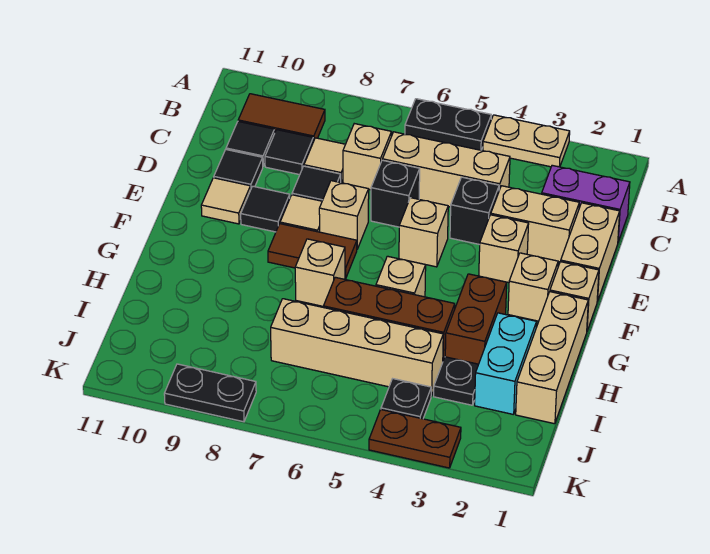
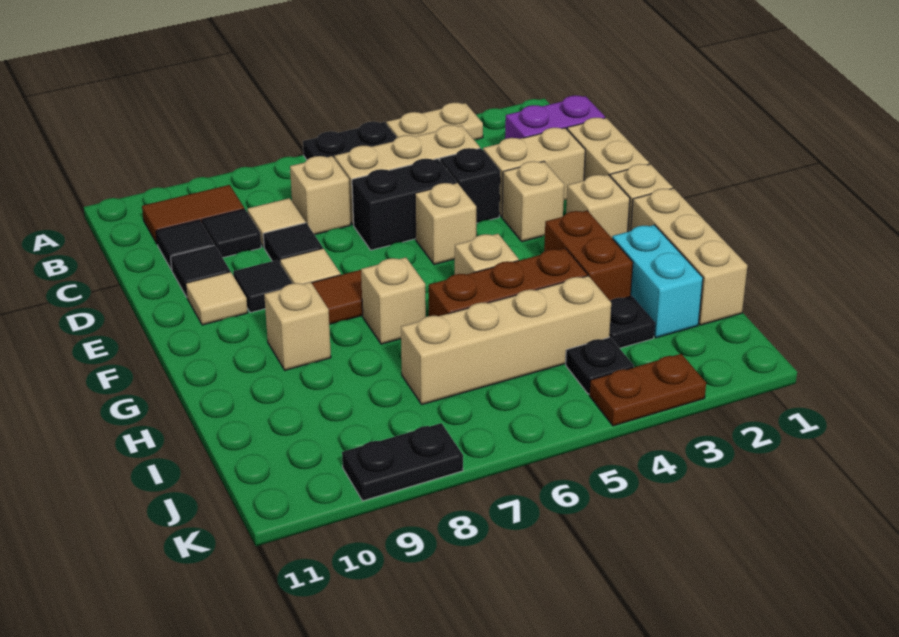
black 1x1 brick [371,160,420,227] -> black 1x2 brick [352,159,456,250]
tan 1x1 brick [319,181,369,249] -> tan 1x1 brick moved to [264,282,331,370]

